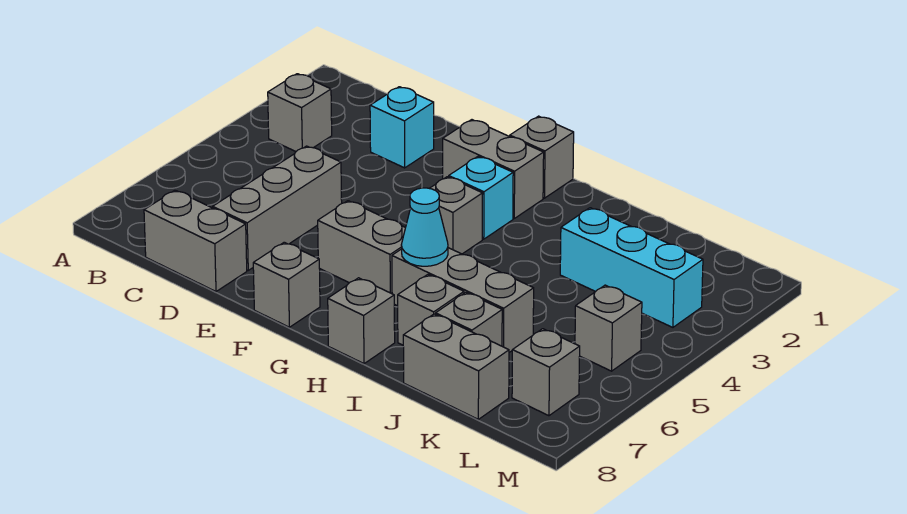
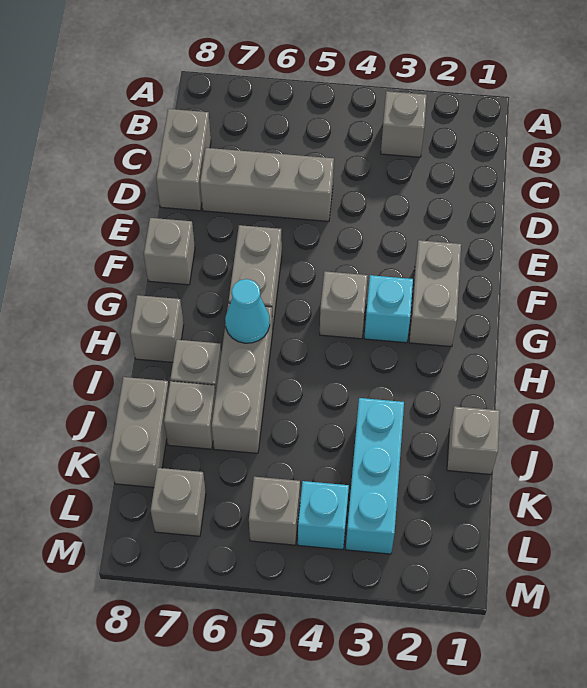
cyan 1x1 brick [370,87,434,168] -> cyan 1x1 brick moved to [298,481,349,550]
grey 1x1 brick [510,116,574,198] -> grey 1x1 brick moved to [447,406,500,474]

